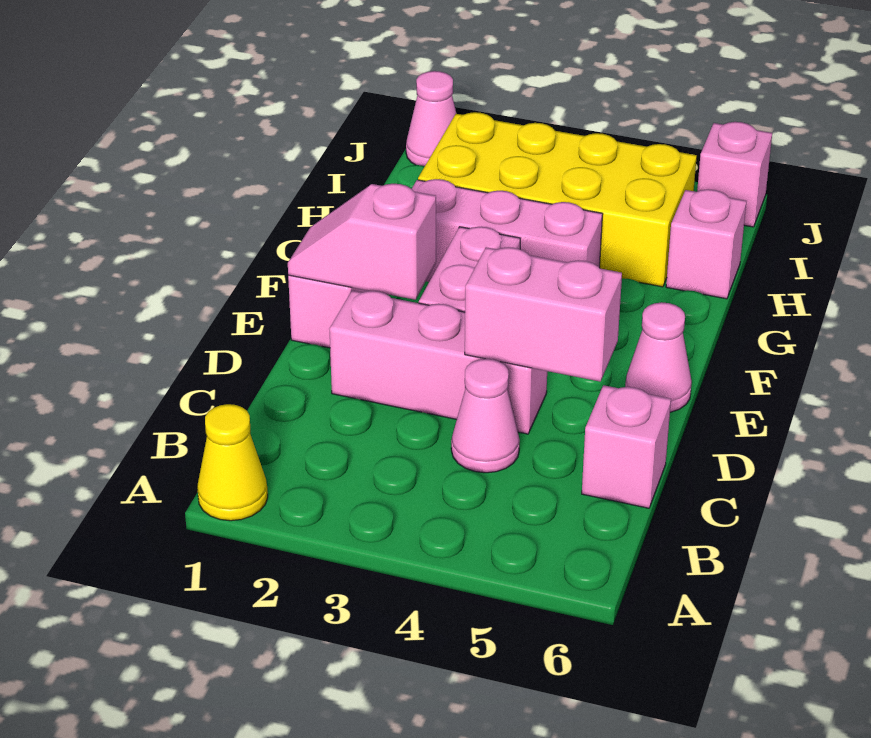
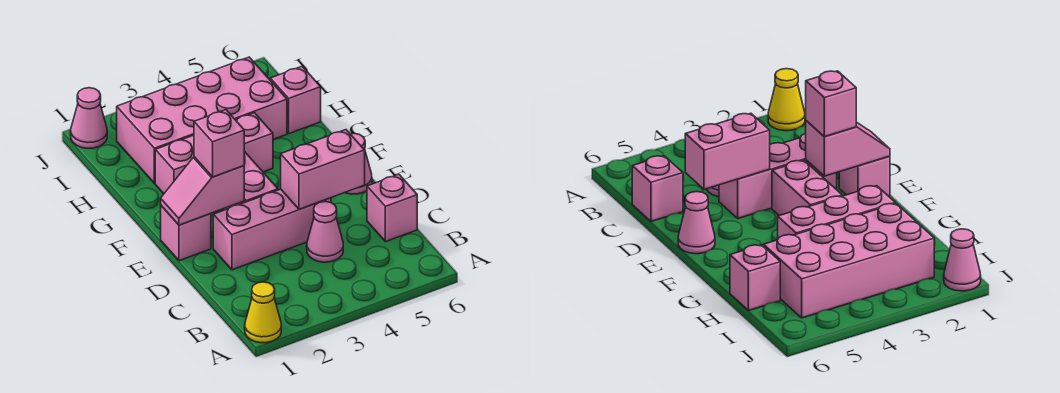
yellow 2x4 brick [418,112,697,287] -> pink 2x4 brick [117,57,287,183]
pink 1x1 brick [697,122,772,227] -> pink 1x1 brick moved to [194,110,244,177]

